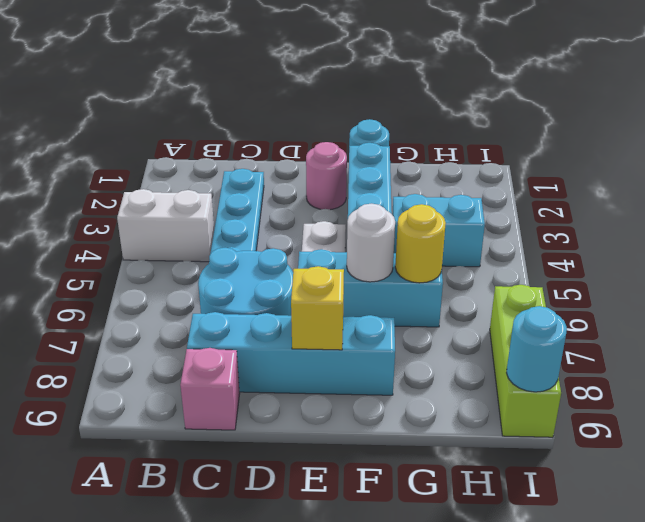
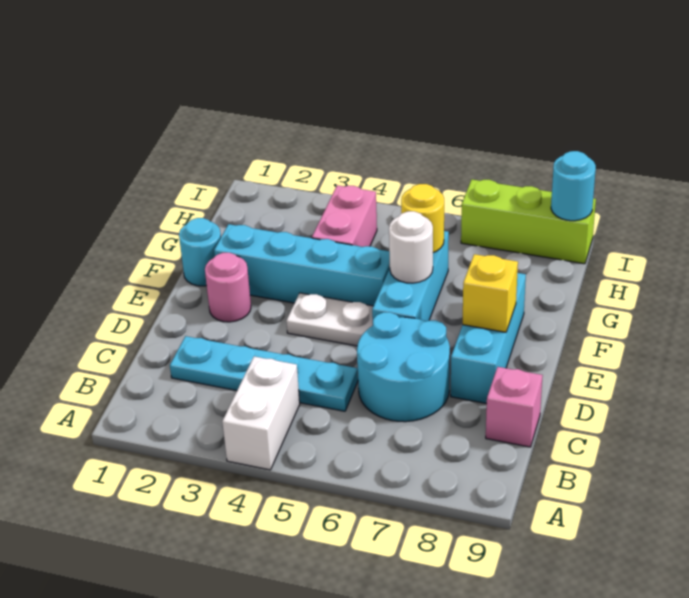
cyan 1x4 brick [187,312,395,395] -> cyan 1x3 brick [451,273,526,403]
cyan 1x2 brick [392,194,485,267] -> pink 1x2 brick [312,185,377,247]

